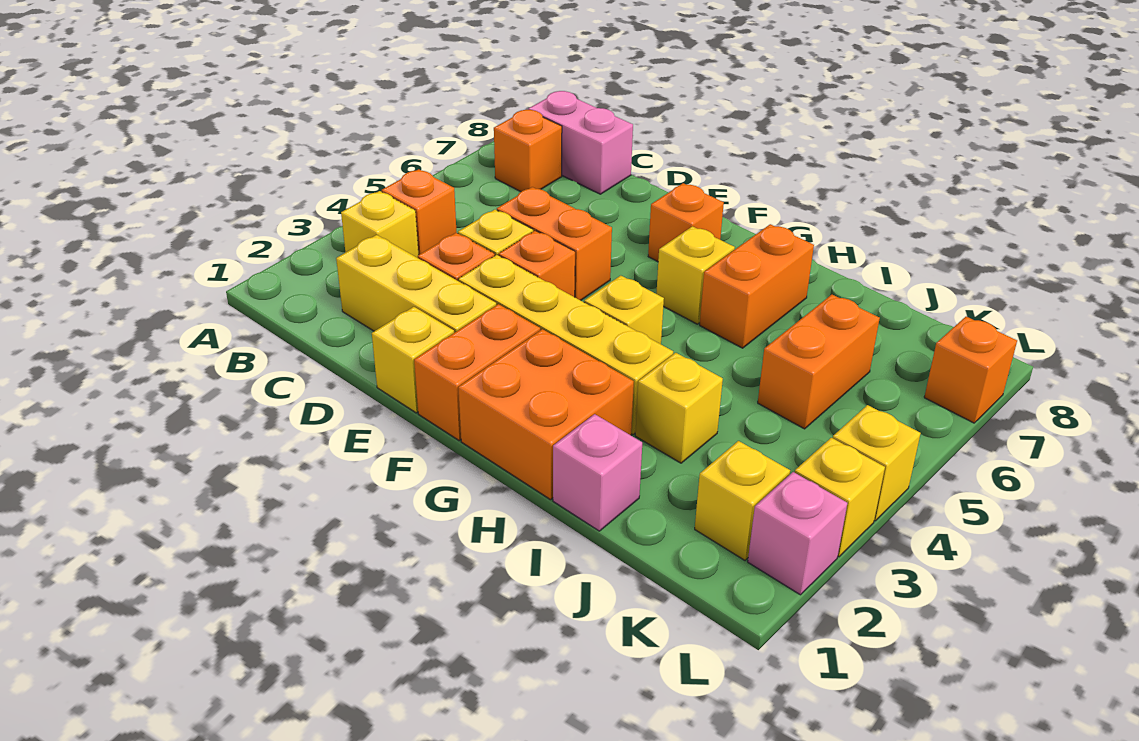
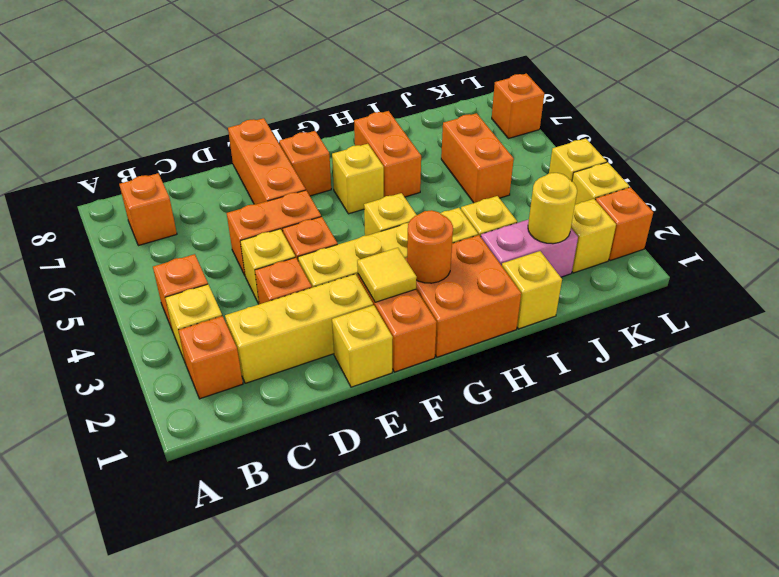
none -> orange 1x1 brick [178,316,243,399]
pink 1x2 brick [528,91,633,194] -> pink 1x2 brick moved to [481,219,578,277]
none -> orange 1x3 brick [228,118,306,205]
none -> yellow 1x1 tile [357,248,417,302]
none -> orange 1x1 round brick [407,210,453,283]
pink 1x1 brick [553,414,642,531] -> yellow 1x1 brick [502,251,562,329]
none -> yellow 1x1 round brick [528,173,577,244]
pink 1x1 brick [748,472,847,595] -> orange 1x1 brick [596,187,653,261]

